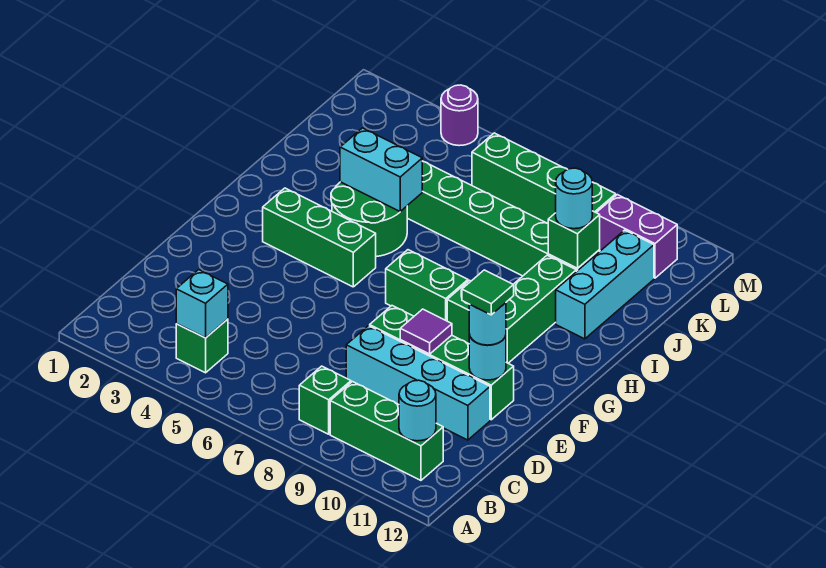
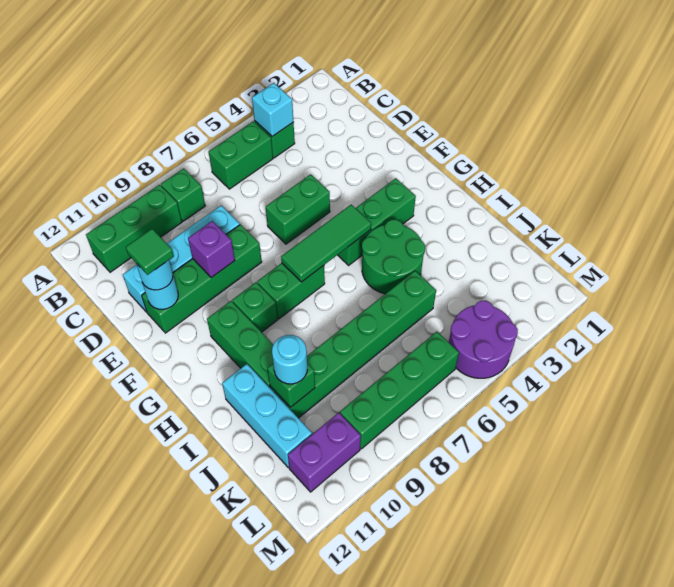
none -> green 1x2 brick [209,121,273,189]
cyan 1x1 round brick [399,380,436,441] -> none
none -> green 1x2 brick [266,174,330,244]
purple 1x1 tile [400,309,452,354] -> purple 1x1 brick [188,221,235,278]
none -> green 1x3 tile [281,205,371,282]
cyan 1x2 brick [340,128,422,212] -> none
purple 1x1 round brick [441,85,478,146] -> purple 2x2 round brick [449,301,518,378]

